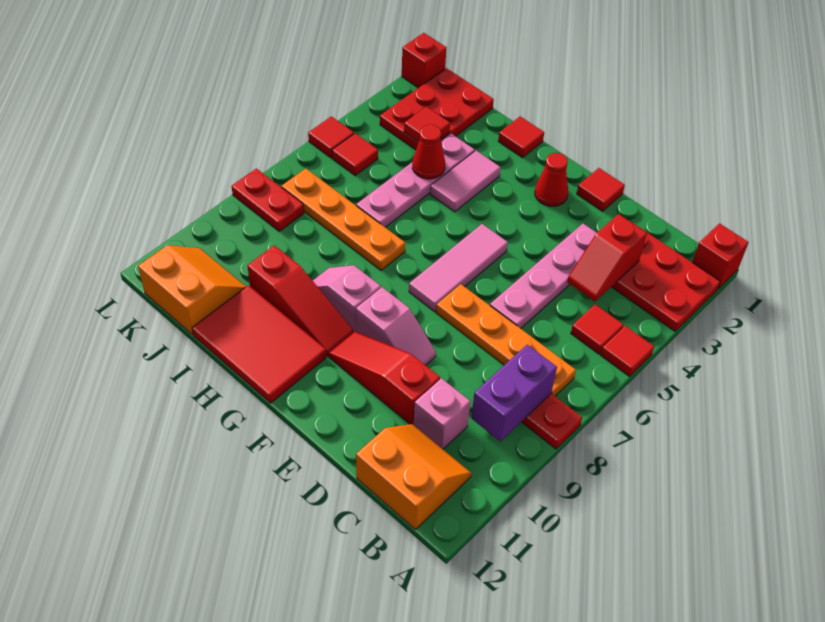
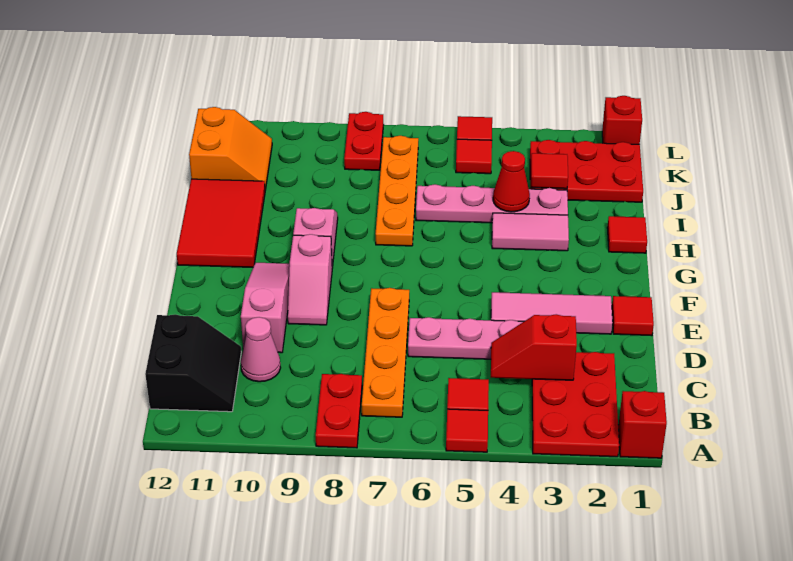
purple 1x2 brick [471,345,557,441] -> none
orange 2x2 slope [356,424,471,529] -> black 2x2 slope [145,314,241,412]
pink 1x1 brick [414,378,470,449] -> pink 1x1 cone [241,317,281,382]
red 1x3 slope [329,331,440,425] -> pink 1x3 slope [241,263,290,353]
red 1x1 cone [535,153,568,206] -> none
pink 1x3 tile [409,224,508,311] -> pink 1x3 tile moved to [491,292,613,334]
red 1x3 slope [247,245,354,356] -> none

